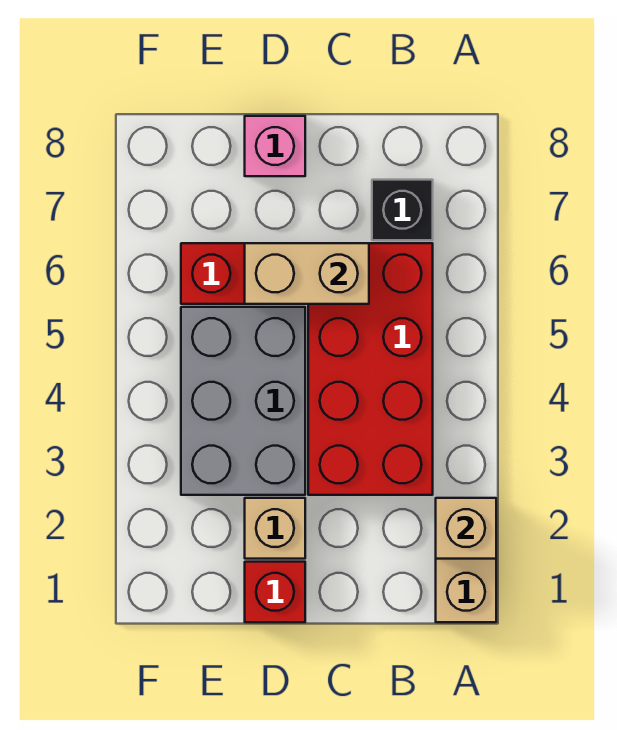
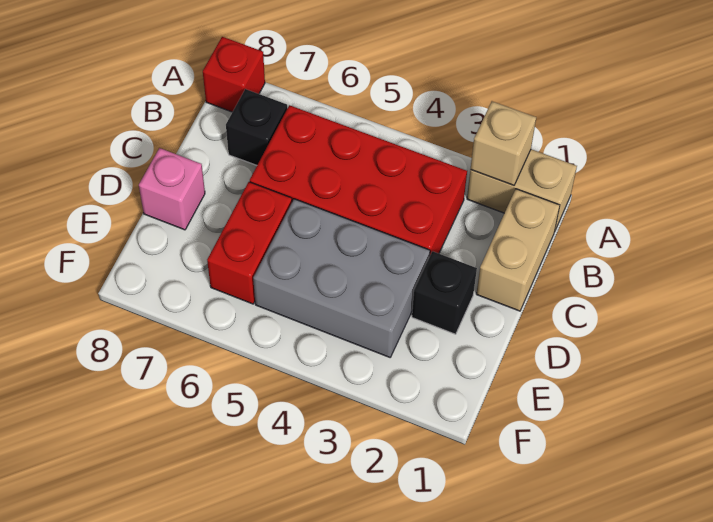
tan 1x2 brick [245,243,369,304] -> tan 1x2 brick moved to [476,189,560,311]
red 1x1 brick [245,562,305,622] -> red 1x1 brick moved to [203,37,265,112]
tan 1x1 brick [245,498,305,559] -> black 1x1 brick [412,251,477,334]

